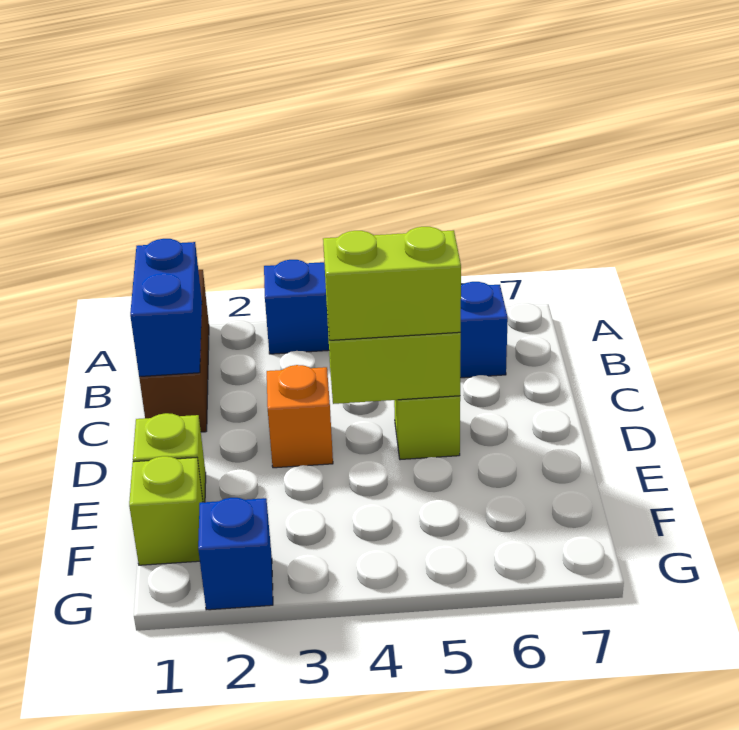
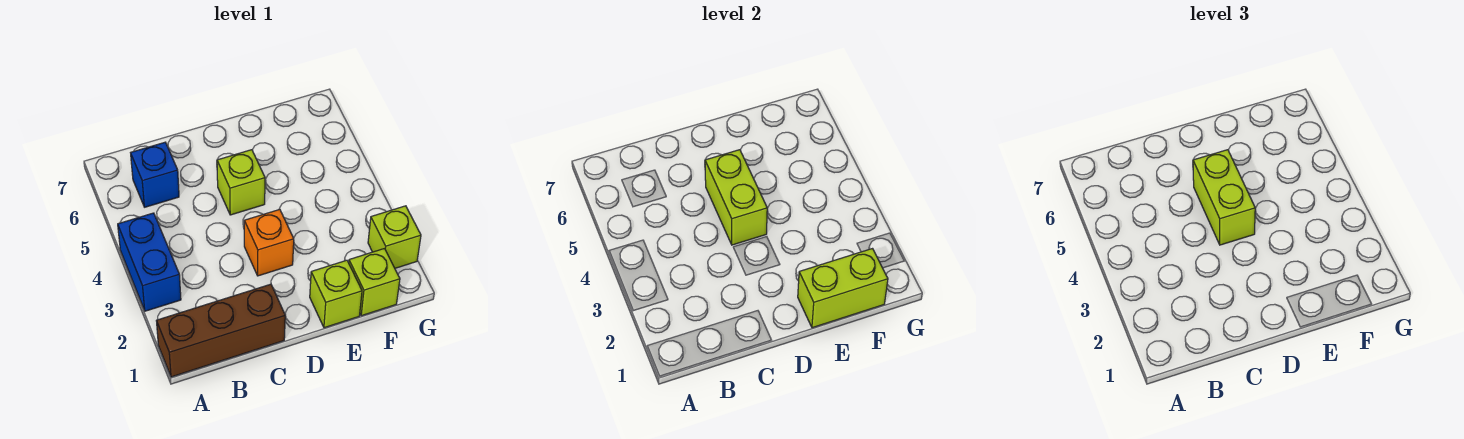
blue 1x2 brick [130,239,202,377] -> none
none -> lime 1x2 brick [798,249,888,328]
blue 1x1 brick [198,498,273,610] -> lime 1x1 brick [368,206,421,268]

